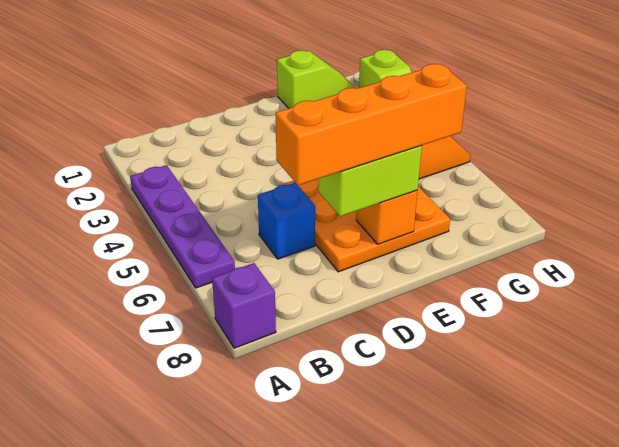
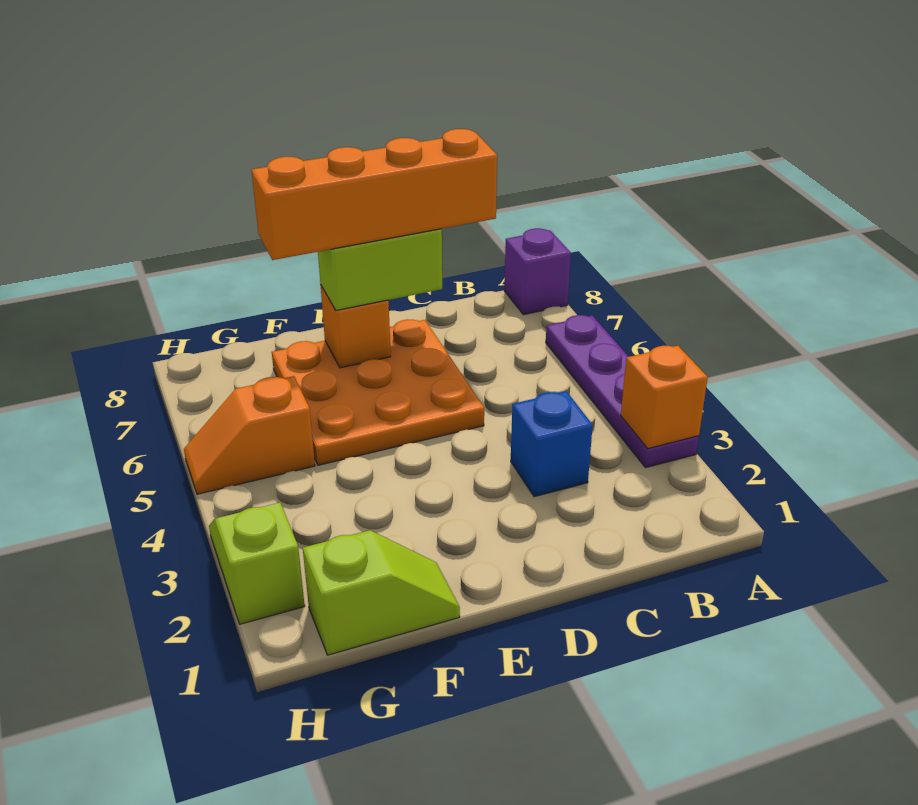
none -> orange 1x1 brick [621,346,708,449]
blue 1x1 brick [258,183,315,259] -> blue 1x1 brick moved to [511,391,593,497]
lime 1x2 slope [277,50,355,108] -> lime 1x2 slope turned to [303,530,460,655]

